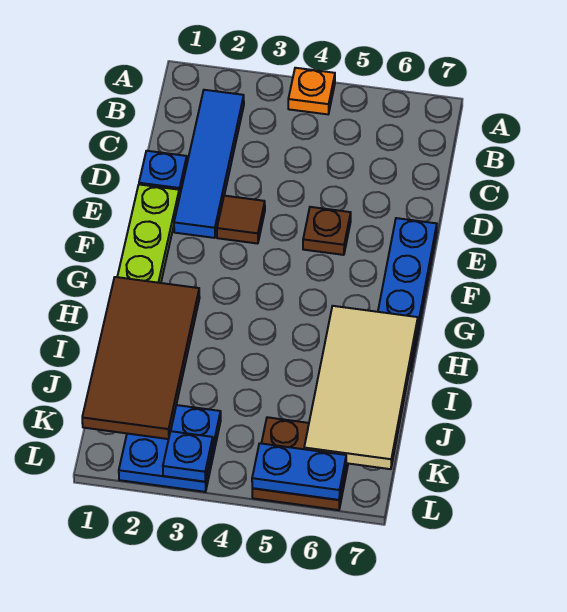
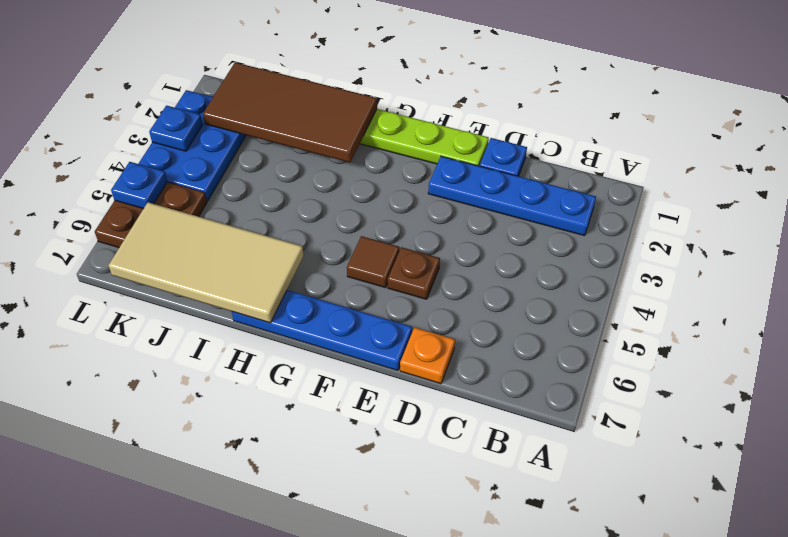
orange 1x1 plate [288,68,335,114] -> orange 1x1 plate moved to [400,327,455,384]
blue 1x4 tile [174,90,244,238] -> blue 1x4 plate [428,156,596,236]
brown 1x1 tile [217,196,265,244] -> brown 1x1 tile moved to [347,236,399,288]
blue 2x2 plate [119,405,221,492] -> blue 2x3 plate [139,90,246,201]
blue 1x2 plate [252,443,346,500] -> blue 1x1 plate [111,162,167,209]

